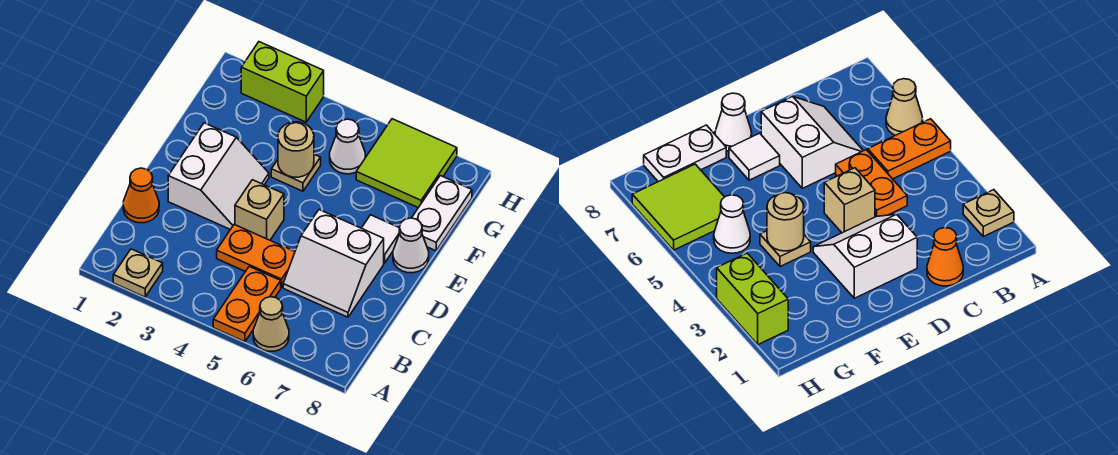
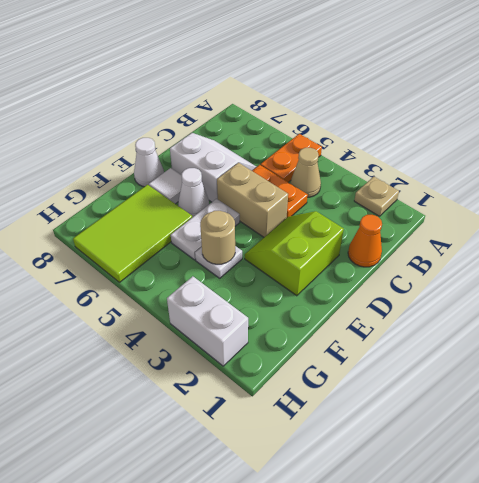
tan 1x1 cone [253,297,289,351] -> tan 1x1 cone moved to [291,148,321,197]
white 2x2 slope [168,123,269,229] -> lime 2x2 slope [245,211,344,296]
tan 1x1 brick [235,180,284,240] -> tan 1x2 brick [217,163,288,237]
tan 1x1 plate [271,154,321,191] -> white 1x1 plate [195,246,242,278]
white 1x2 plate [412,176,472,251] -> white 1x2 plate moved to [171,199,240,260]
white 1x1 cone [330,119,365,174] -> white 1x1 cone moved to [178,168,209,217]
lime 2x2 tile [356,119,457,208] -> lime 2x3 tile [73,185,192,282]
lime 1x2 brick [241,42,324,122] -> white 1x2 brick [167,276,248,366]

